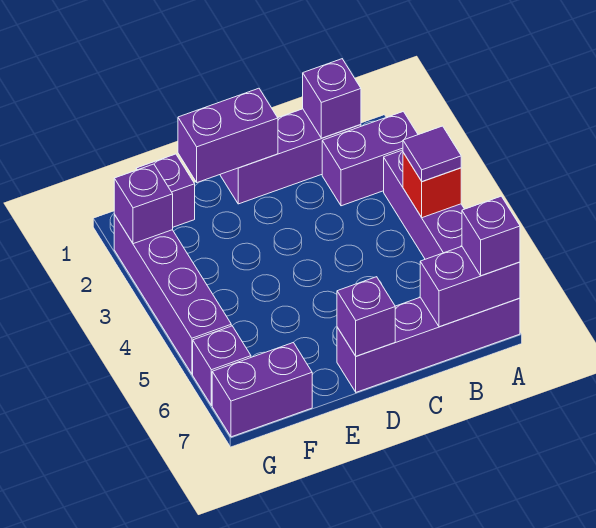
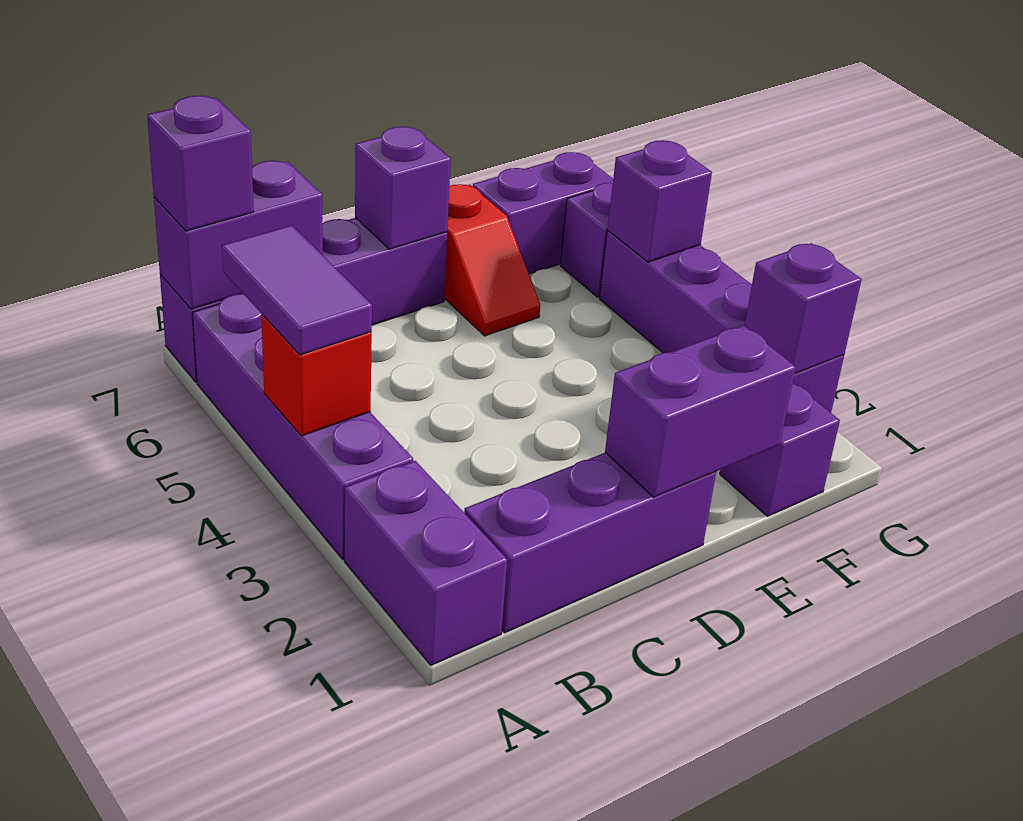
purple 1x2 brick [322,112,418,206] -> purple 1x2 brick turned to [345,461,507,665]
purple 1x1 tile [403,126,461,182] -> purple 1x2 tile [222,225,372,355]
purple 1x1 brick [303,59,361,138] -> purple 1x1 brick moved to [607,140,712,262]
none -> red 1x2 slope [444,184,540,336]

